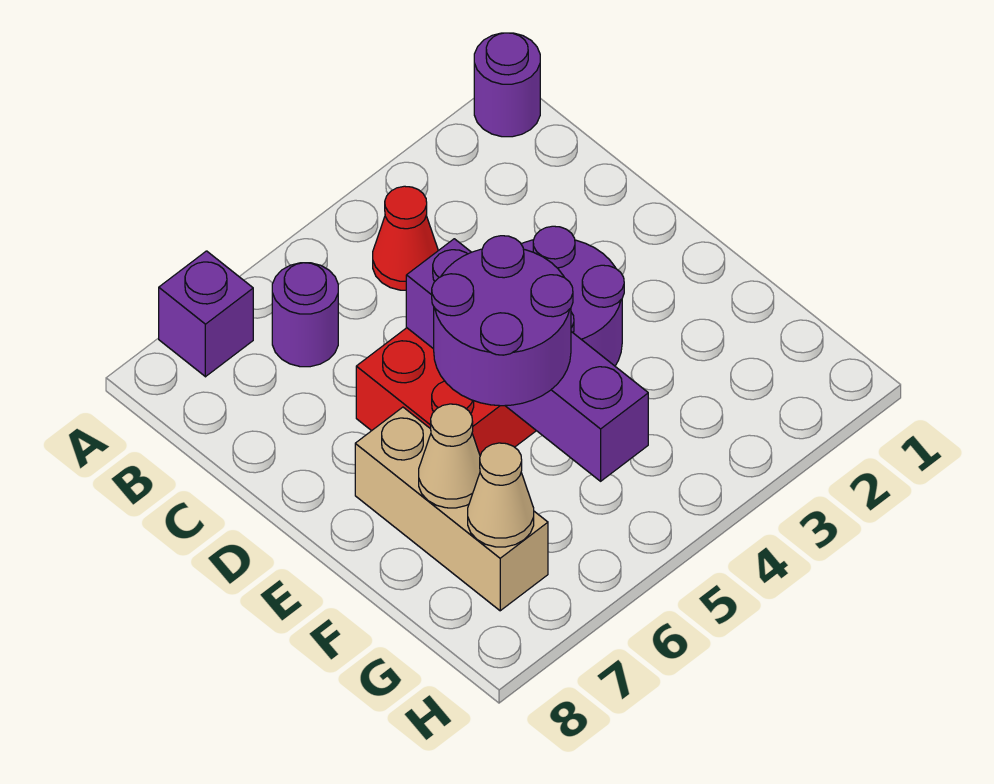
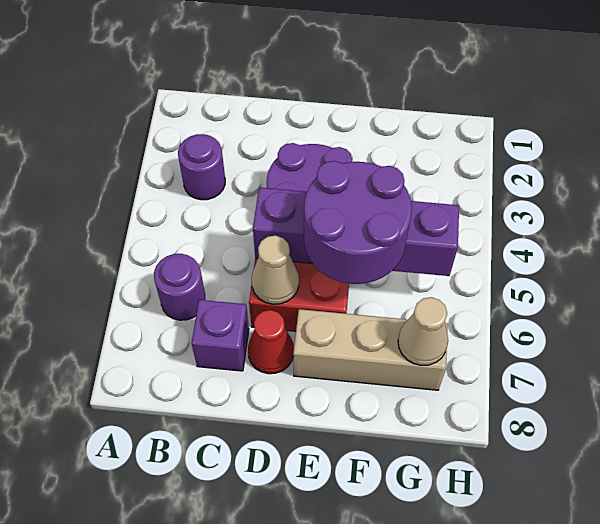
purple 1x1 round brick [474,33,540,137] -> purple 1x1 round brick moved to [178,134,225,200]
purple 1x1 brick [159,251,253,377] -> purple 1x1 brick moved to [192,300,249,371]
red 1x1 cone [373,186,438,290] -> red 1x1 cone moved to [248,310,294,374]
tan 1x1 cone [419,404,480,508] -> tan 1x1 cone moved to [252,236,299,304]

